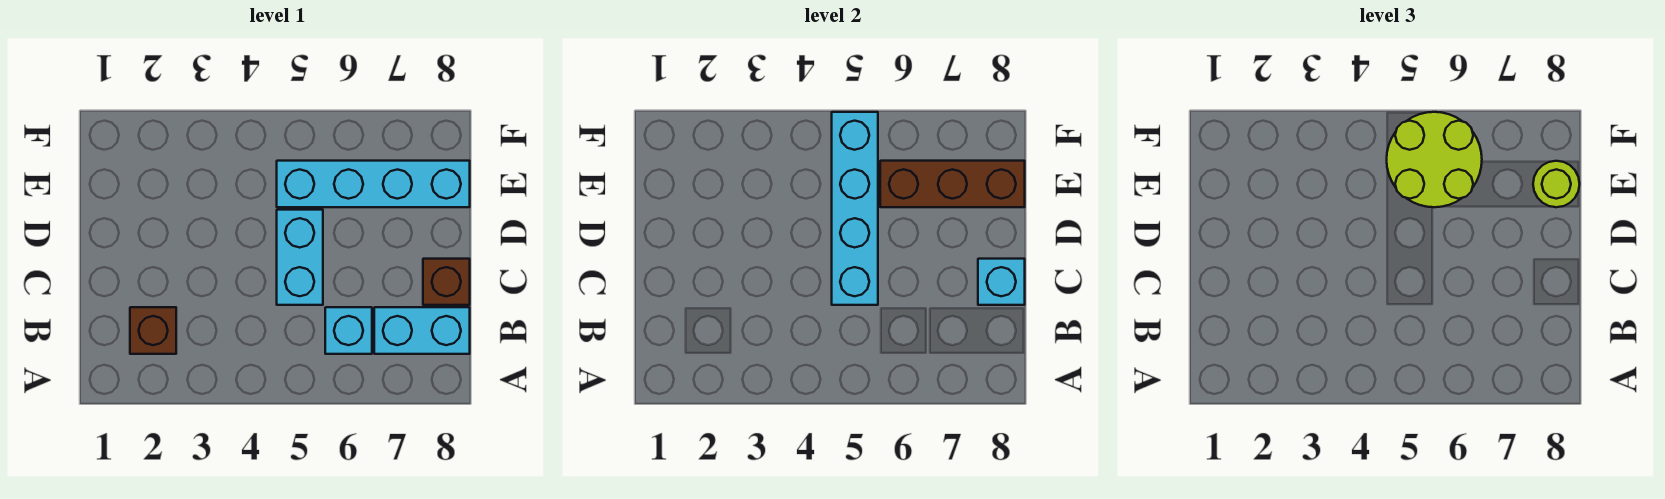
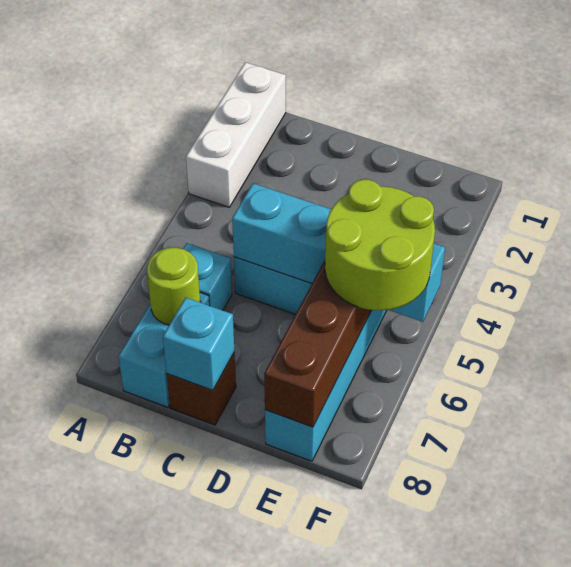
none -> white 1x3 brick [186,62,286,207]
brown 1x1 brick [130,307,176,354] -> none
lime 1x1 round brick [1533,161,1580,207] -> lime 1x1 round brick moved to [147,248,200,325]

